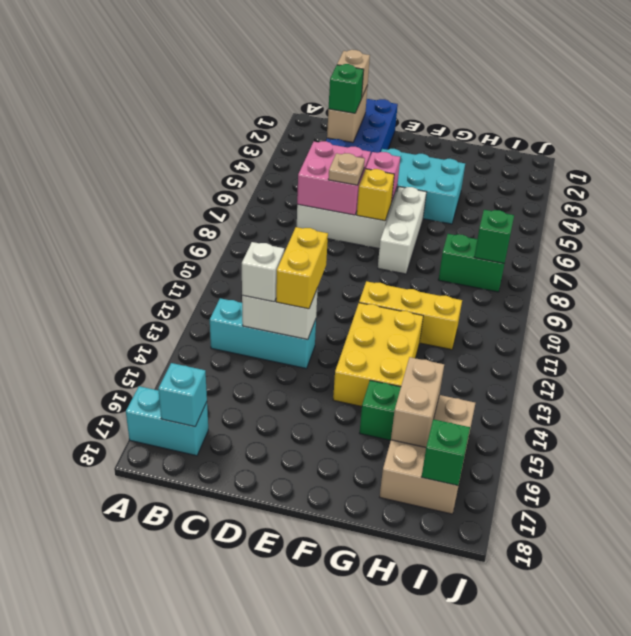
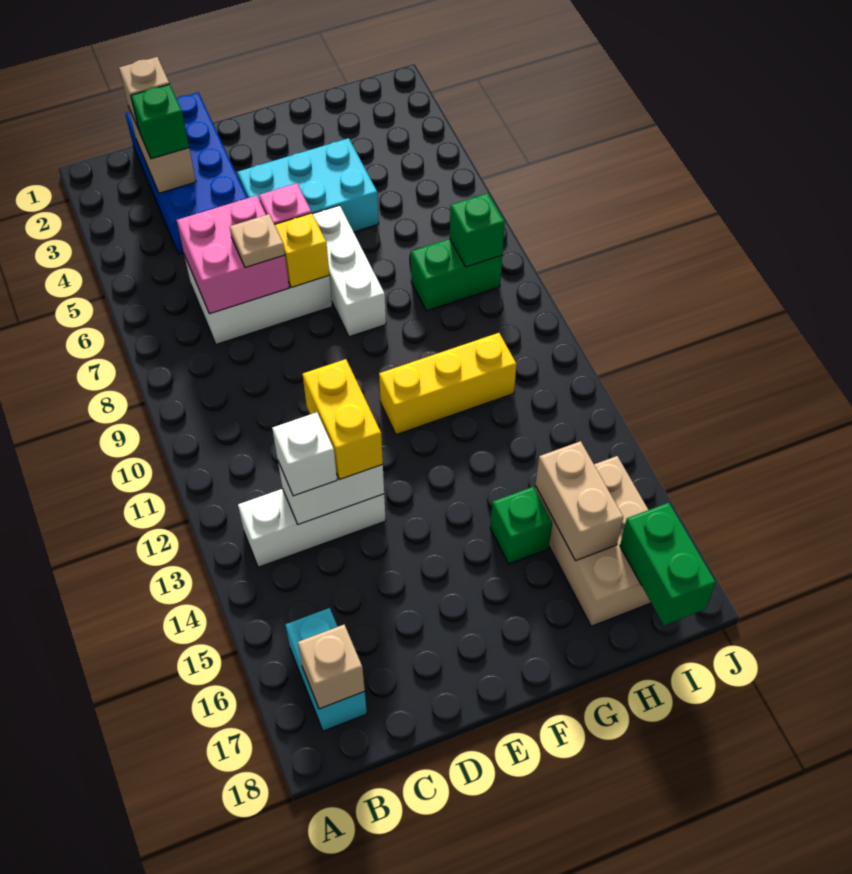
cyan 1x2 brick [126,386,208,456] -> cyan 1x2 brick turned to [285,608,367,731]
cyan 1x3 brick [210,298,316,369] -> white 1x3 brick [238,489,386,567]
cyan 1x1 brick [158,363,207,427] -> tan 1x1 brick [298,625,365,709]
yellow 2x3 brick [333,303,423,407] -> none
green 1x1 brick [422,419,470,486] -> green 1x2 brick [620,503,716,625]

